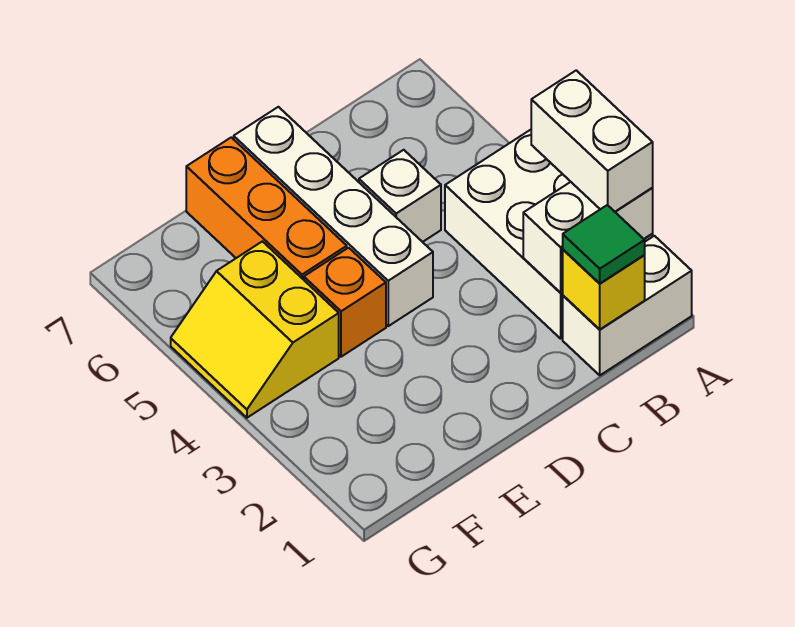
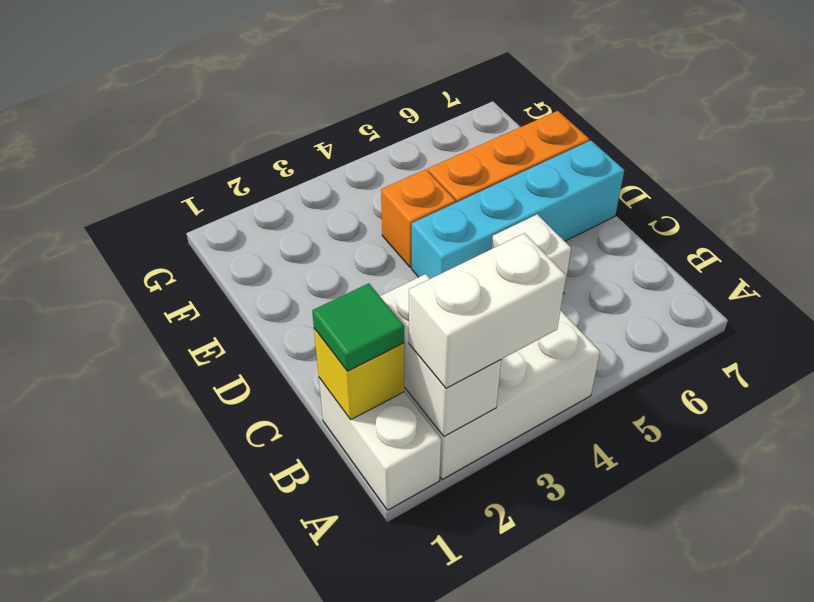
white 1x4 brick [234,107,433,326] -> cyan 1x4 brick [412,141,624,279]
yellow 2x2 slope [171,241,339,418] -> none

